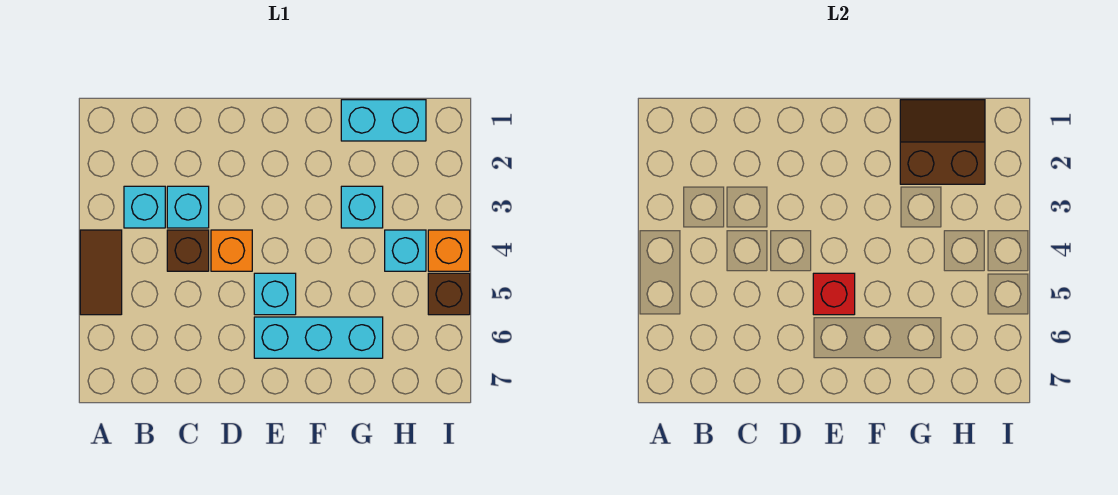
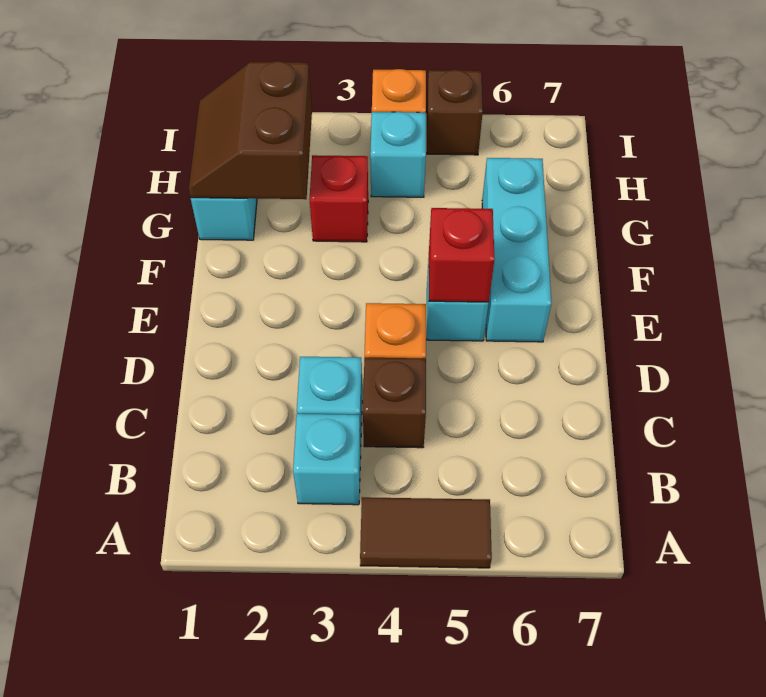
cyan 1x1 brick [341,186,383,228] -> red 1x1 brick [310,155,368,242]

